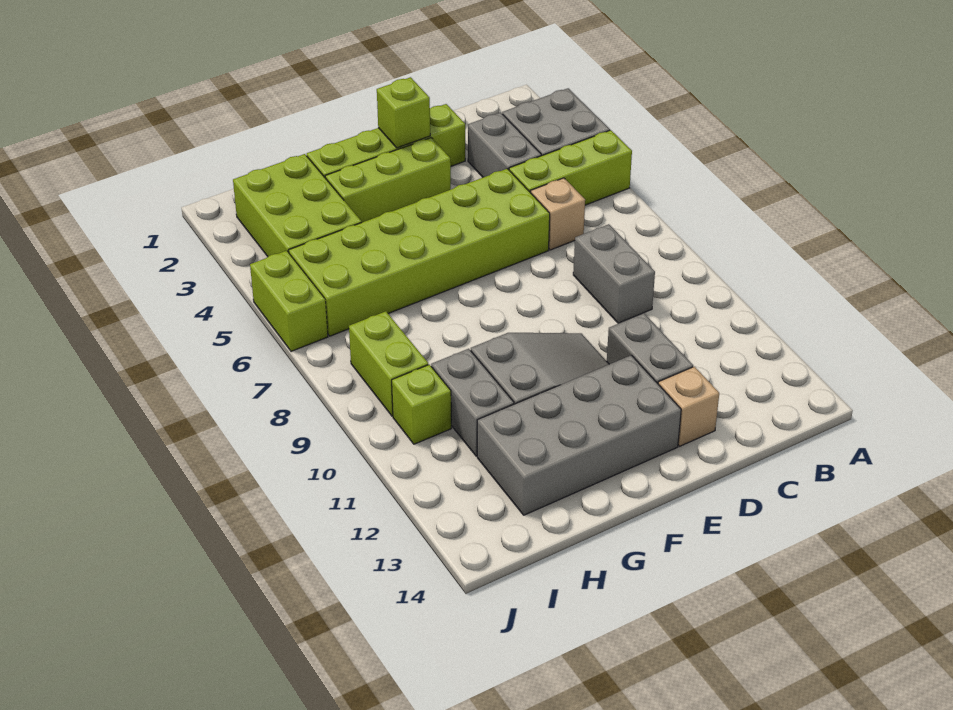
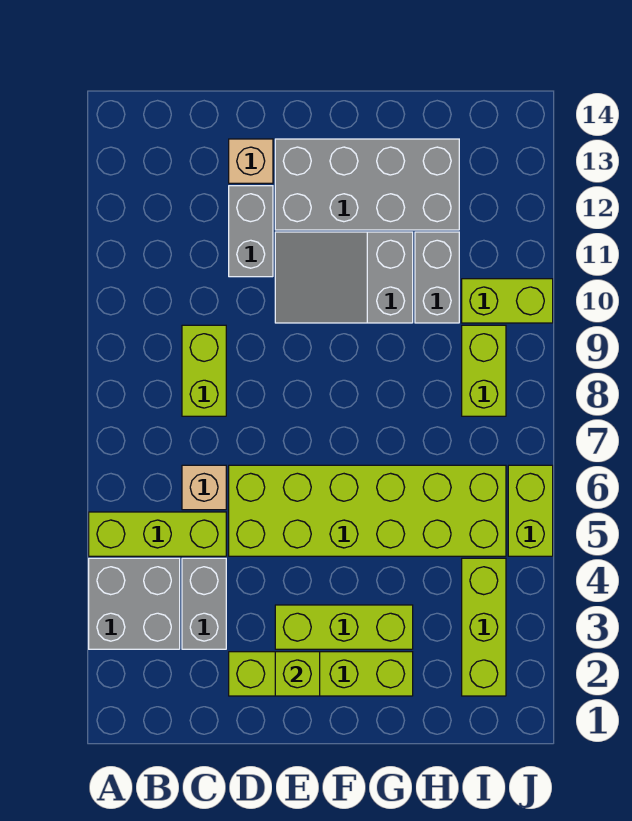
grey 1x2 brick [573,224,655,323] -> lime 1x2 brick [182,325,226,416]
lime 2x3 brick [233,154,362,256] -> lime 1x3 brick [462,558,506,696]
lime 1x1 brick [392,365,451,444] -> lime 1x2 brick [462,279,553,323]

